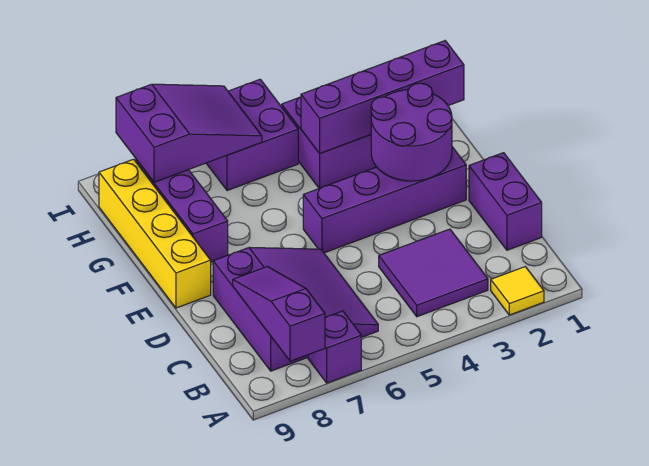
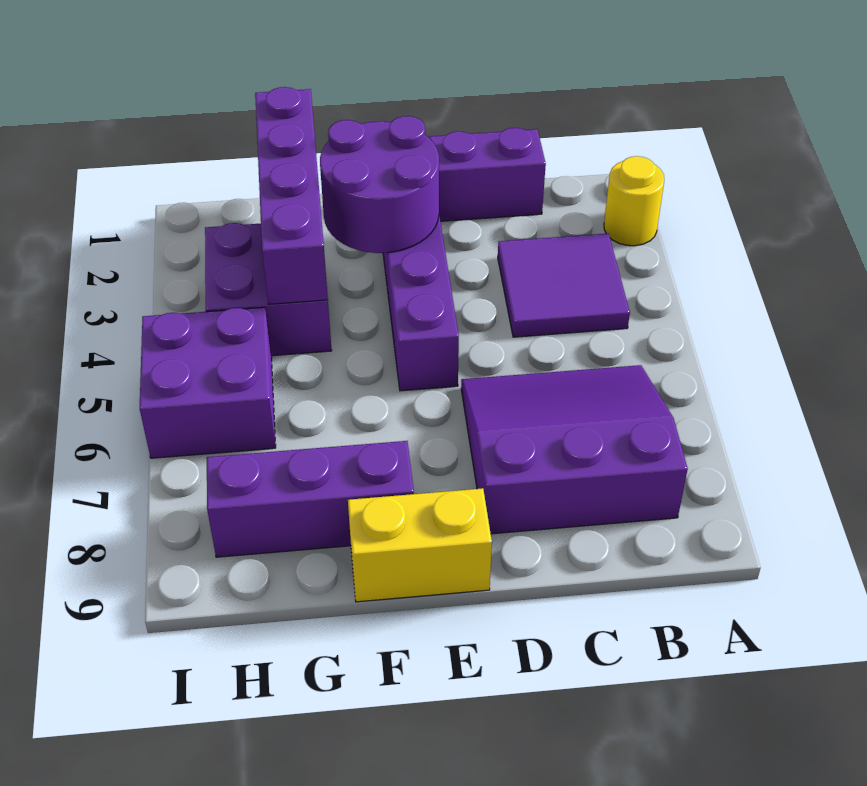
yellow 1x1 tile [491,267,544,315] -> yellow 1x1 round brick [604,156,664,246]
purple 1x1 brick [308,311,361,383] -> none
purple 1x3 slope [233,267,325,361] -> none
yellow 1x4 brick [99,159,211,308] -> yellow 1x2 brick [348,488,492,602]
purple 2x3 slope [116,84,262,182] -> none

